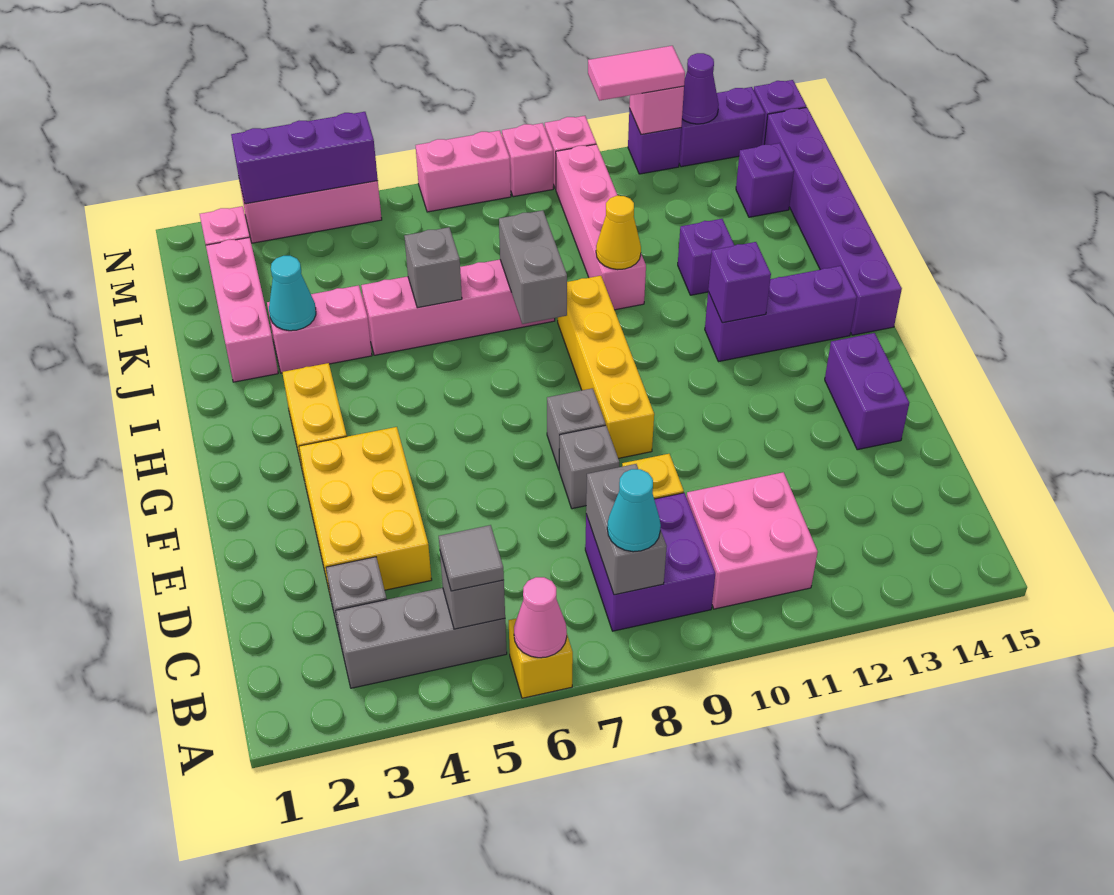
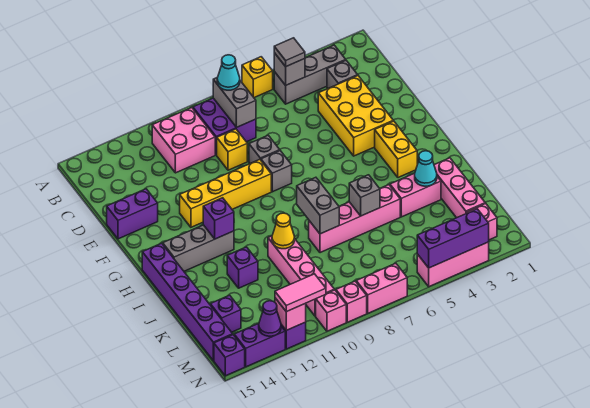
pink 1x1 cone [514,577,567,658] -> none
purple 1x2 brick [825,333,909,450] -> purple 1x2 brick turned to [107,189,158,239]
yellow 1x4 brick [558,276,654,458] -> yellow 1x4 brick turned to [180,159,271,227]
purple 1x3 brick [705,266,857,362] -> grey 1x3 brick [163,225,234,271]

